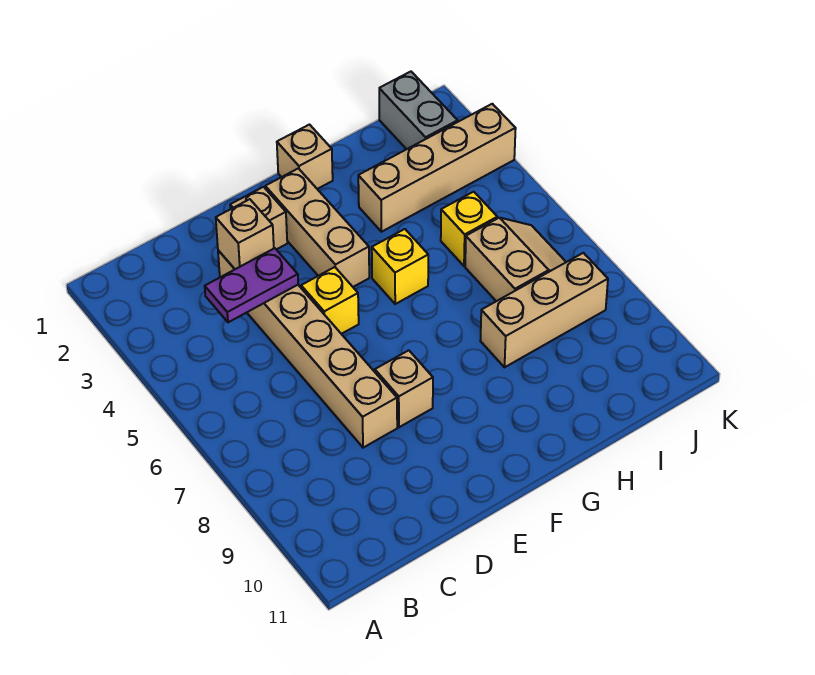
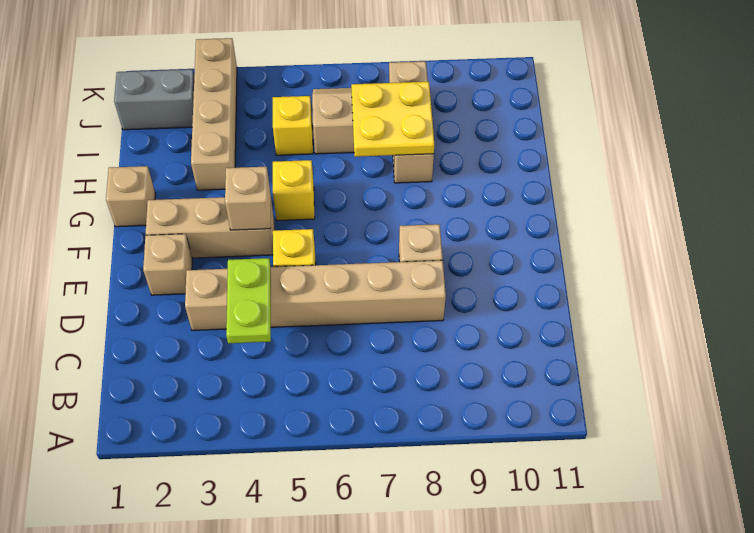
purple 1x2 plate [205,248,298,322] -> lime 1x2 plate [226,258,271,343]
tan 1x1 brick [216,199,274,269] -> tan 1x1 brick moved to [225,167,271,230]
none -> yellow 2x2 plate [351,82,434,157]

